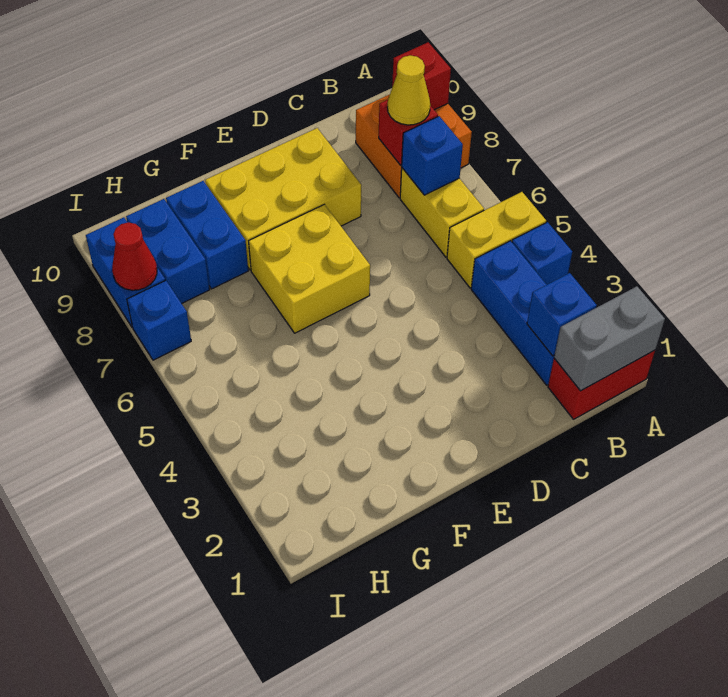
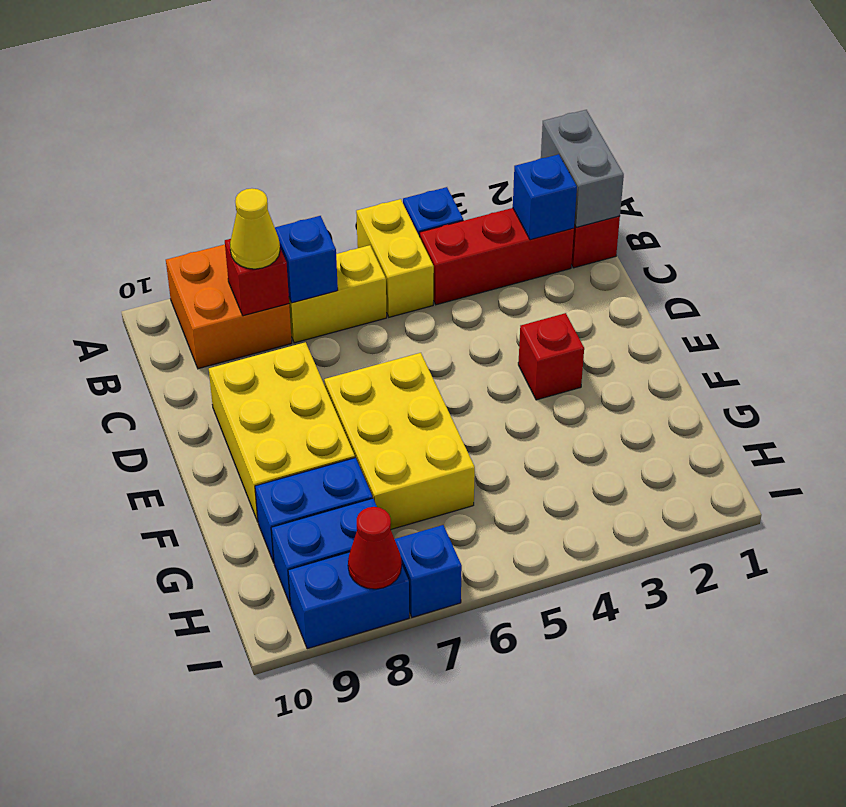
red 1x1 brick [392,42,451,110] -> red 1x1 brick moved to [518,313,584,400]
blue 1x3 brick [471,241,554,385] -> red 1x3 brick [420,208,574,305]
yellow 2x2 brick [249,204,370,333] -> yellow 2x3 brick [324,353,475,529]

